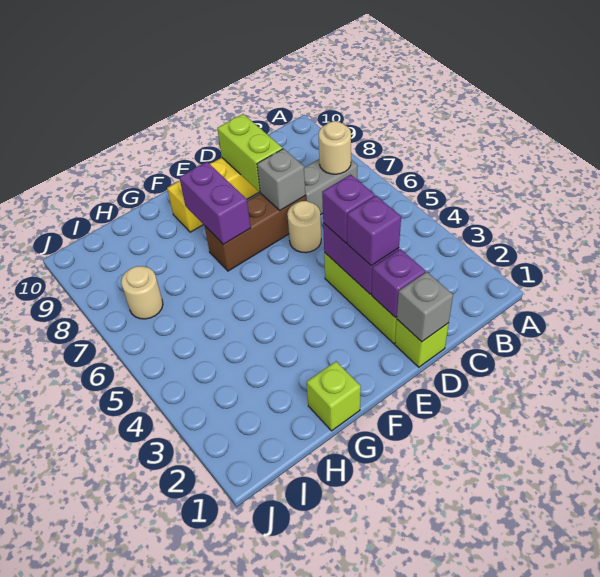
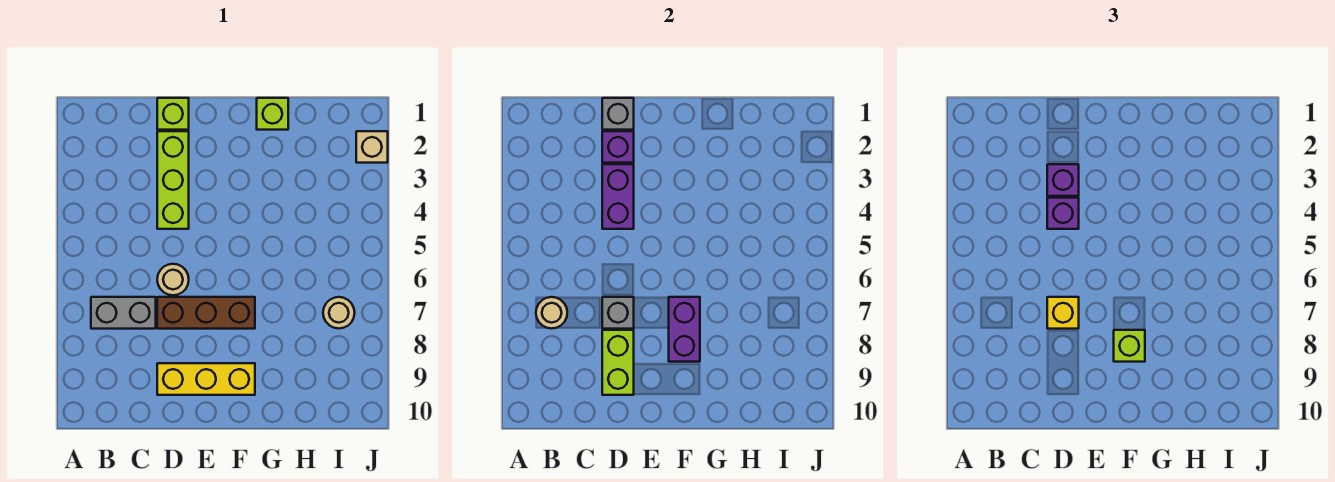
none -> yellow 1x1 brick [1047,297,1079,329]
none -> lime 1x1 brick [1114,330,1145,362]
none -> tan 1x1 brick [356,131,388,163]

